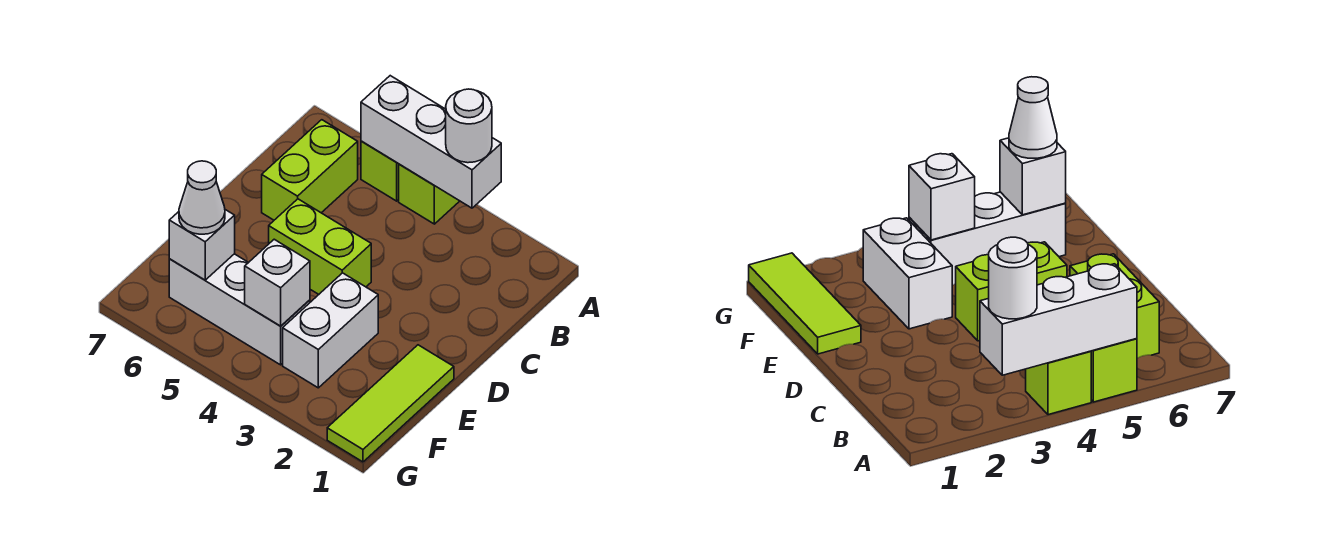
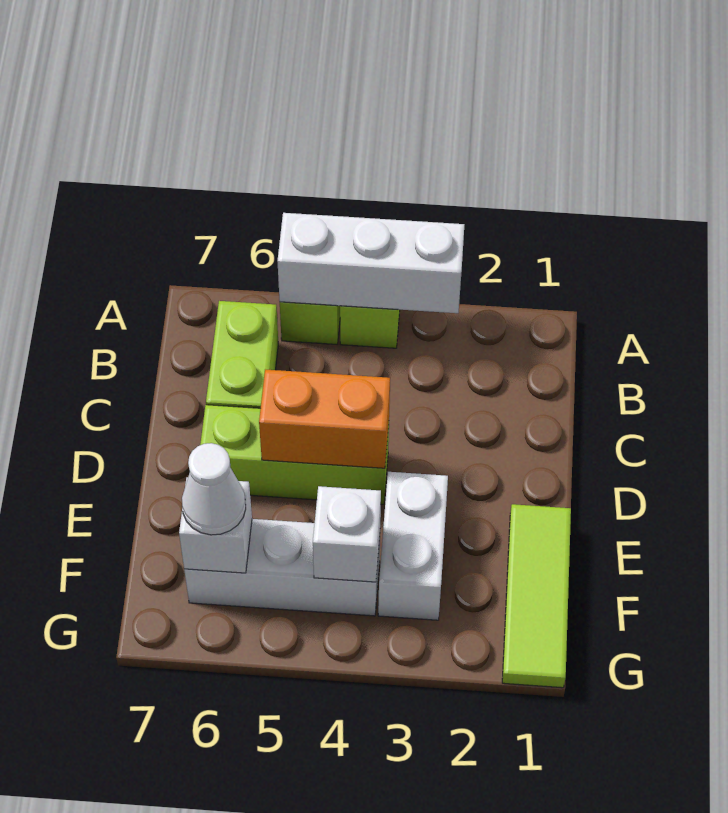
white 1x1 round brick [446,89,492,163] -> none
lime 1x2 brick [269,199,371,294] -> lime 1x3 brick [200,405,389,504]
none -> orange 1x2 brick [259,369,390,468]

